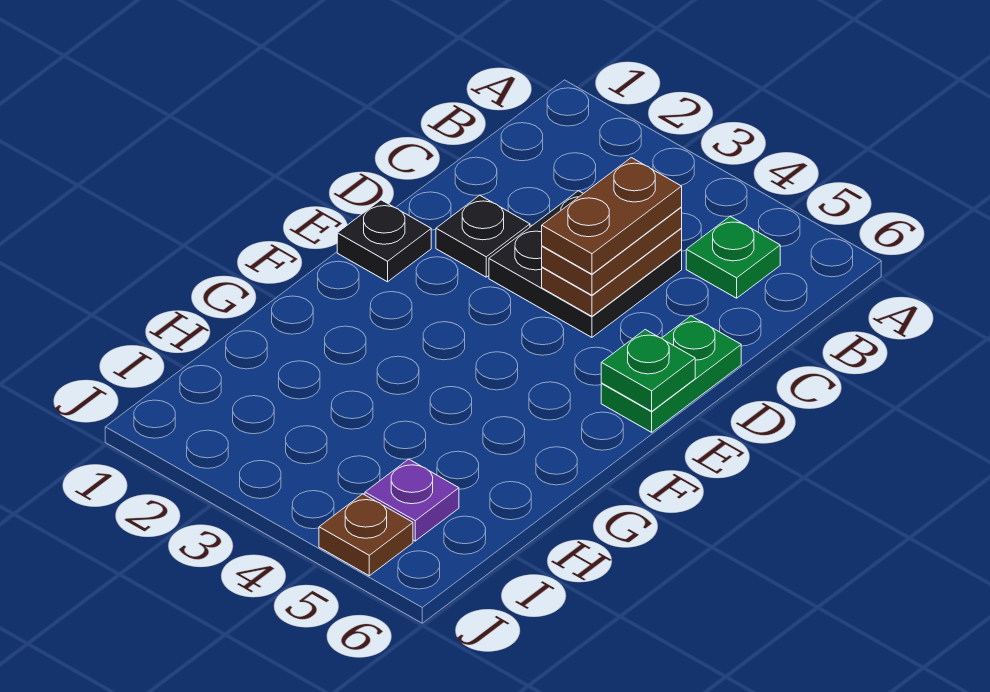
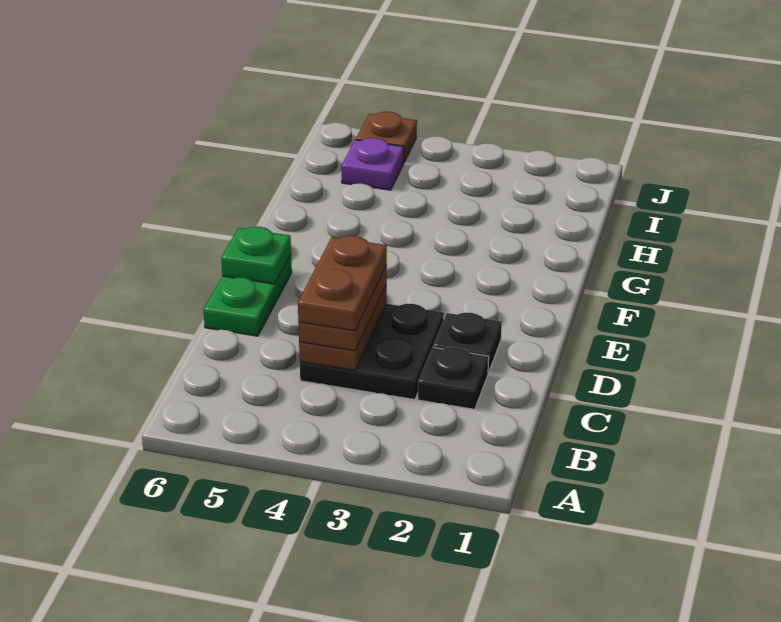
green 1x1 plate [686,217,780,298] -> none
black 1x1 plate [337,200,431,282] -> black 1x1 plate moved to [418,347,489,409]

